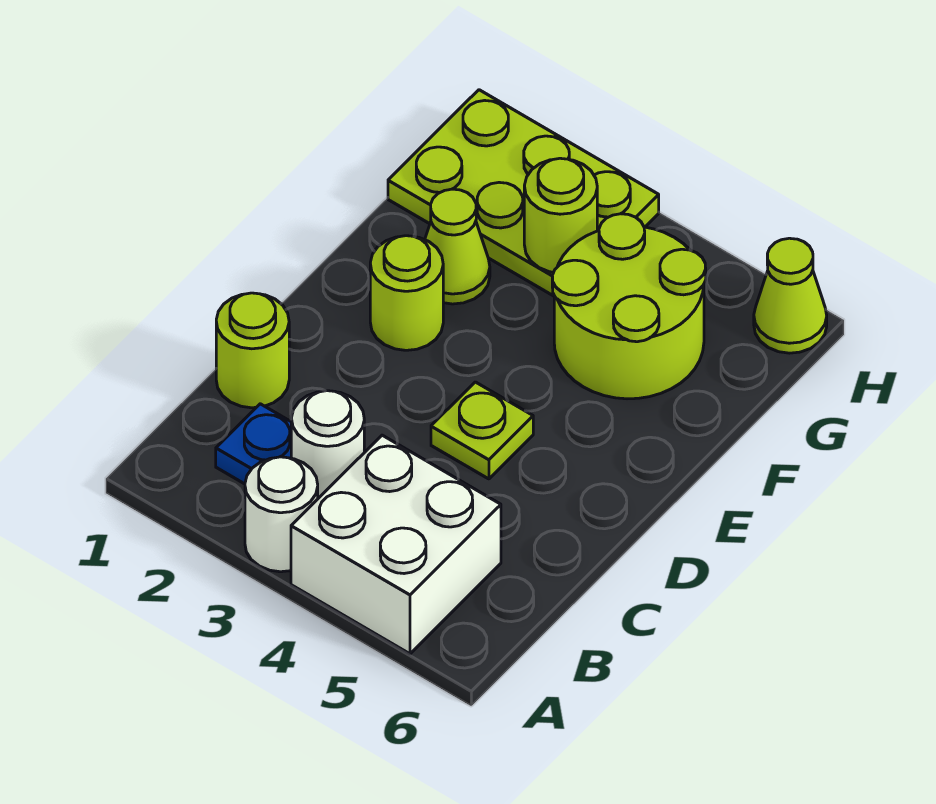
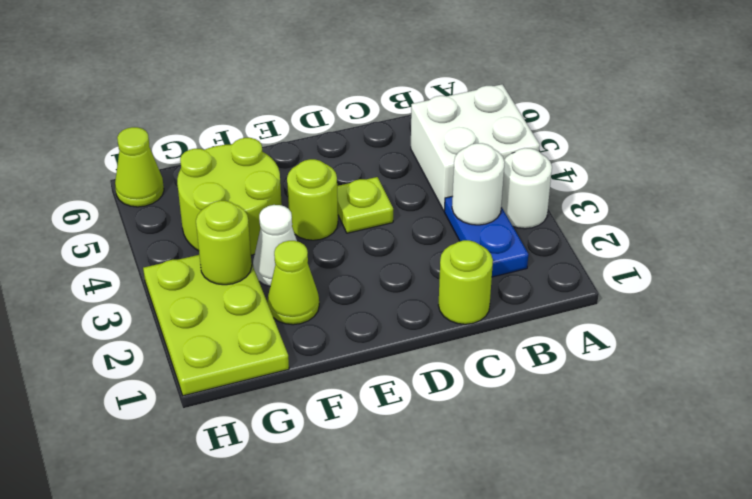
lime 1x1 round brick [370,236,443,350] -> lime 1x1 round brick moved to [287,159,338,240]
none -> white 1x1 cone [253,205,297,286]

